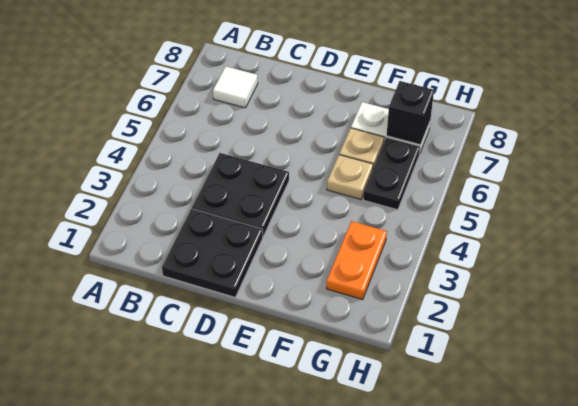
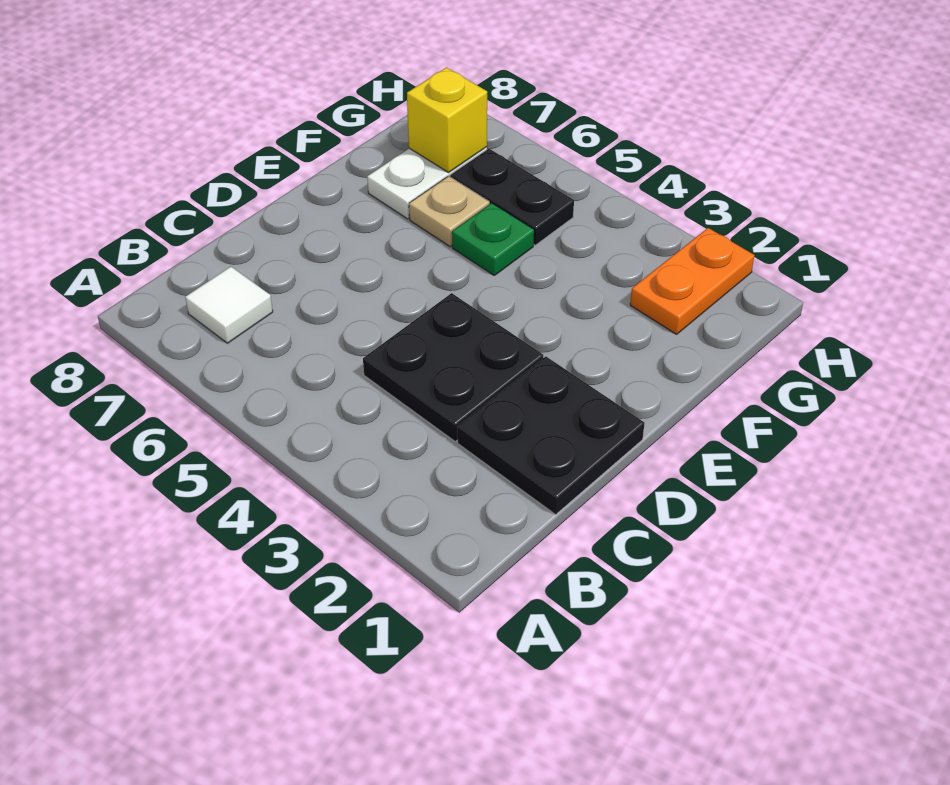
tan 1x1 plate [327,155,373,199] -> green 1x1 plate [452,203,534,275]
orange 1x2 plate [327,221,387,300] -> orange 1x2 plate turned to [630,228,755,334]
black 1x1 brick [387,81,434,145] -> yellow 1x1 brick [407,68,487,173]

